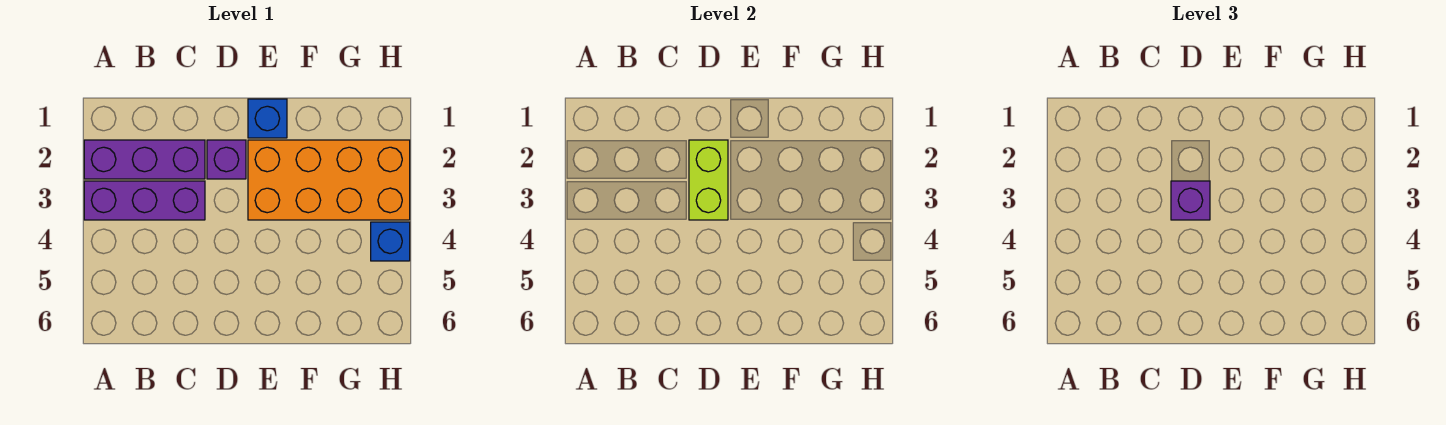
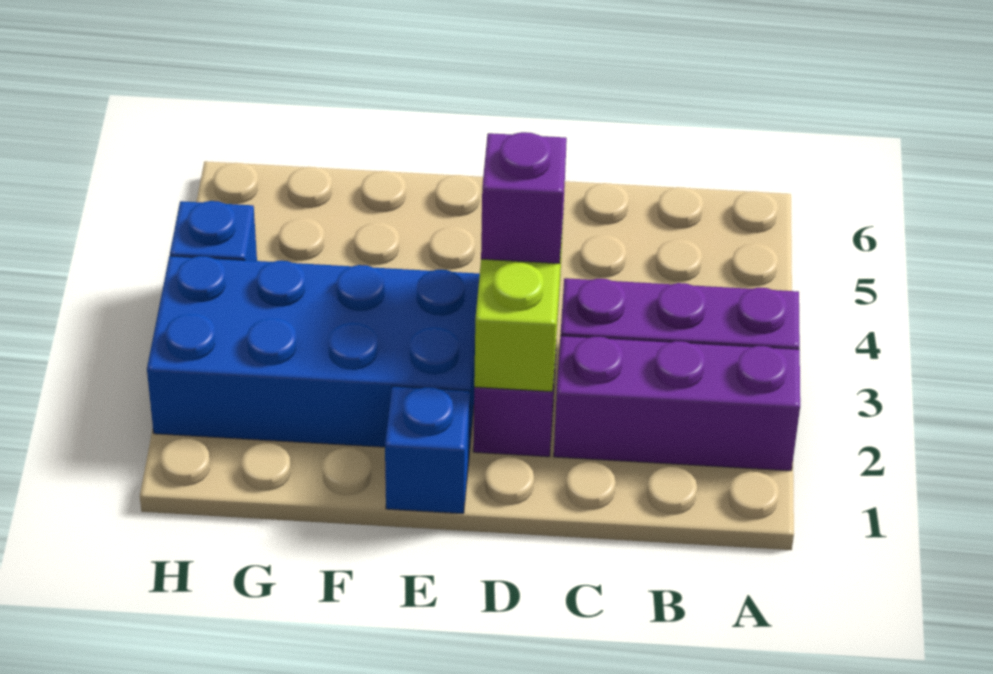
orange 2x4 brick [248,140,410,220] -> blue 2x4 brick [147,256,480,452]

